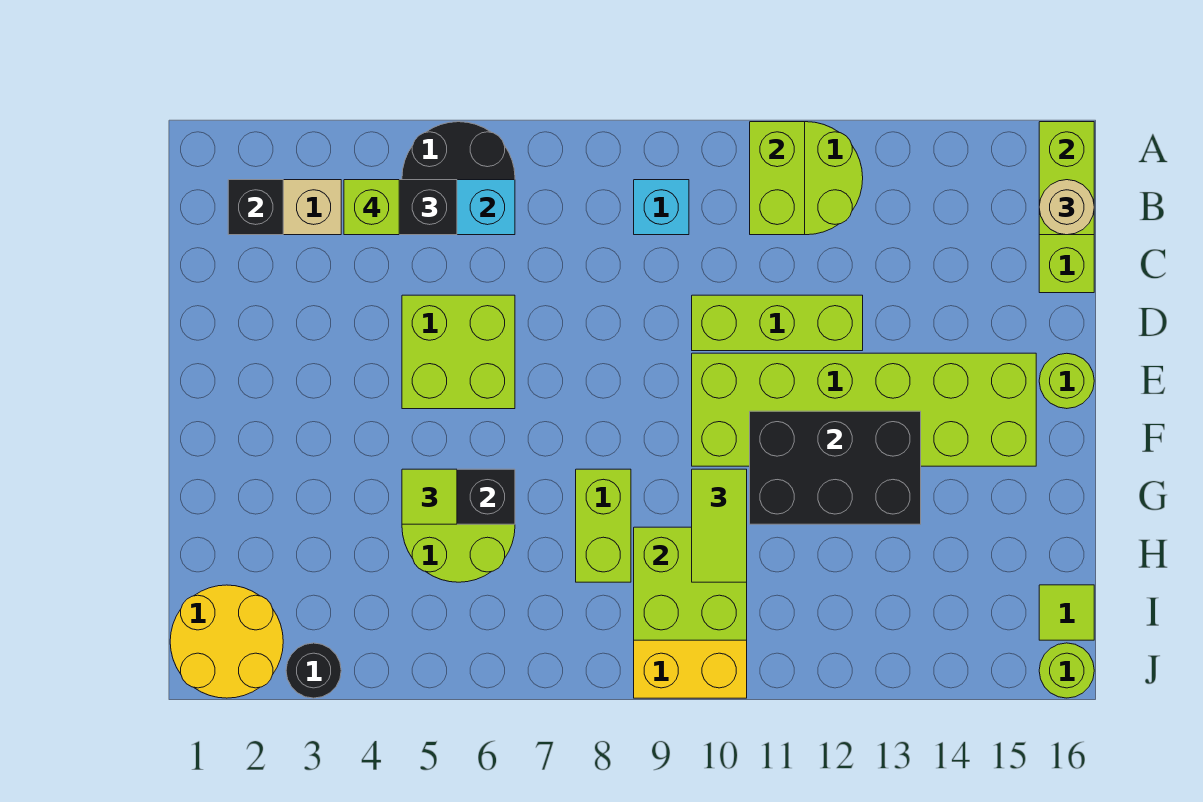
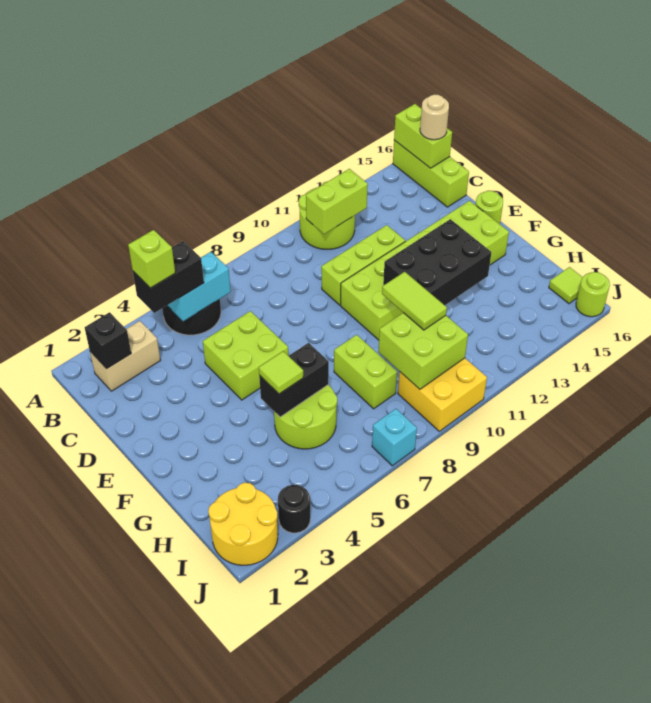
lime 1x2 brick [750,122,805,235] -> lime 1x2 brick turned to [306,169,368,234]
cyan 1x1 brick [634,180,689,235] -> cyan 1x1 brick moved to [372,409,417,466]

